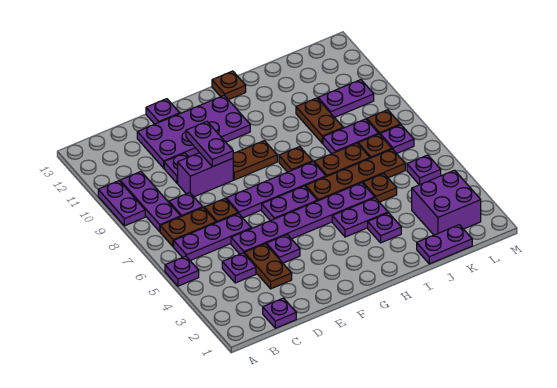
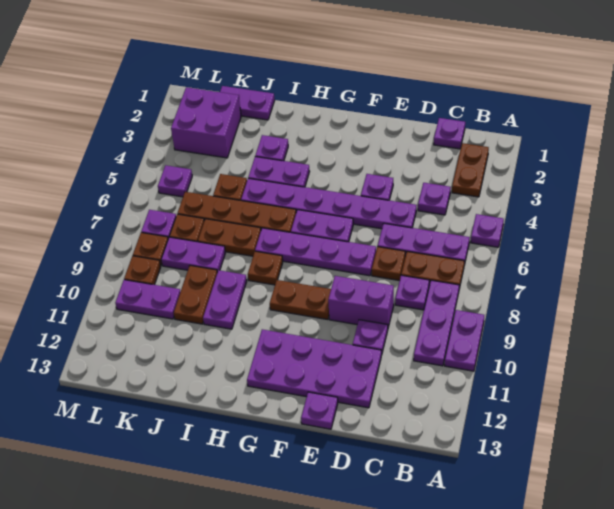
brown 1x2 plate [244,244,292,289] -> brown 1x2 plate moved to [452,143,489,197]
purple 1x2 plate [186,122,233,167] -> purple 1x2 plate moved to [203,270,247,329]
brown 1x1 plate [212,71,246,100] -> brown 1x1 plate moved to [124,256,161,285]

